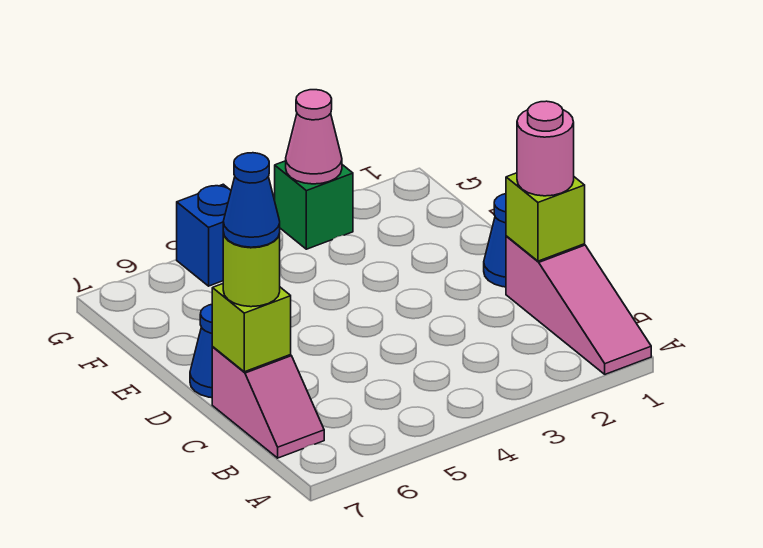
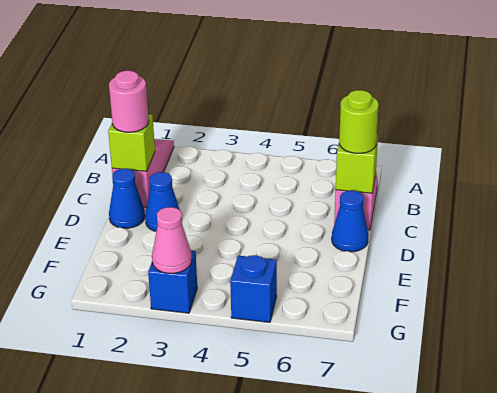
blue 1x1 cone [223,153,280,247] -> blue 1x1 cone moved to [145,172,180,231]
green 1x1 brick [275,161,353,249] -> blue 1x1 brick [148,251,197,313]

